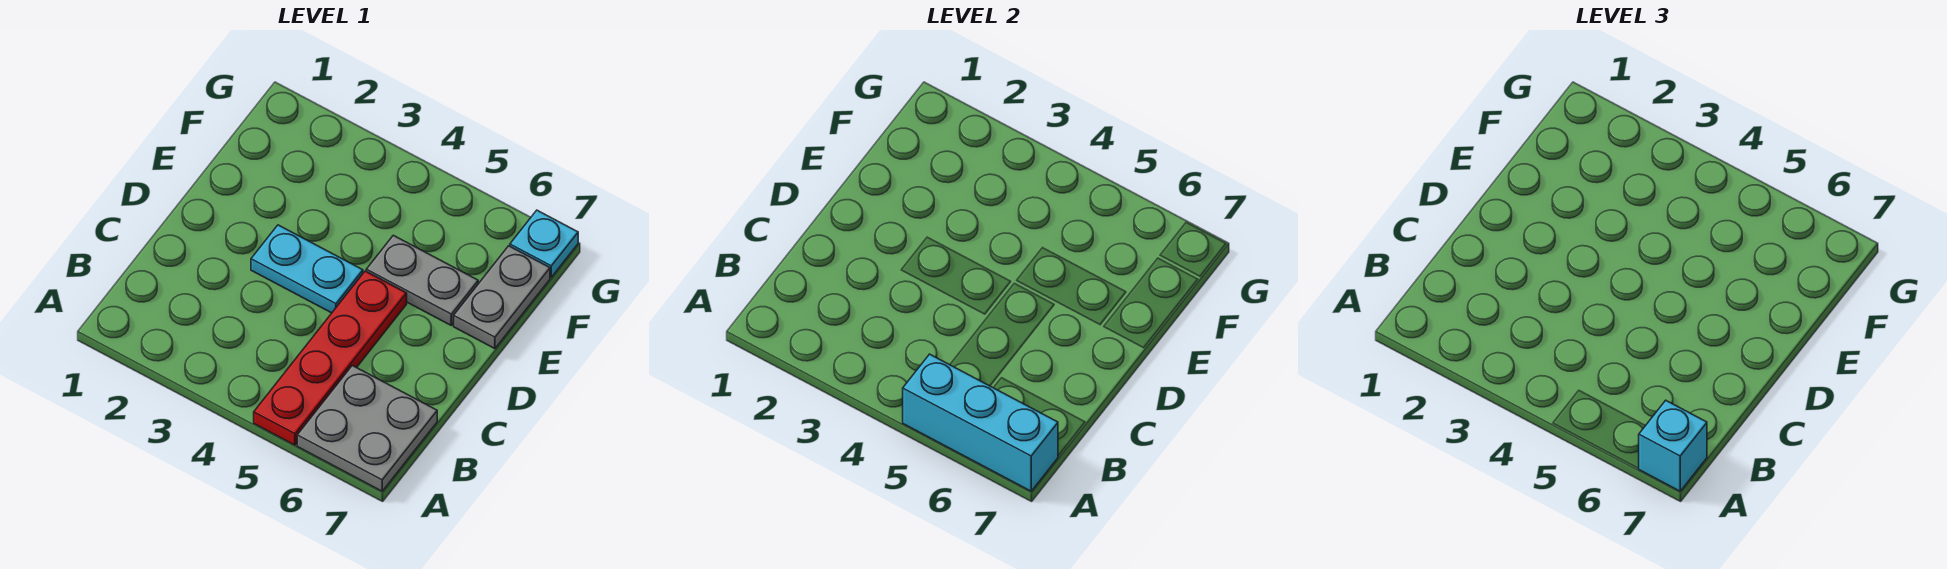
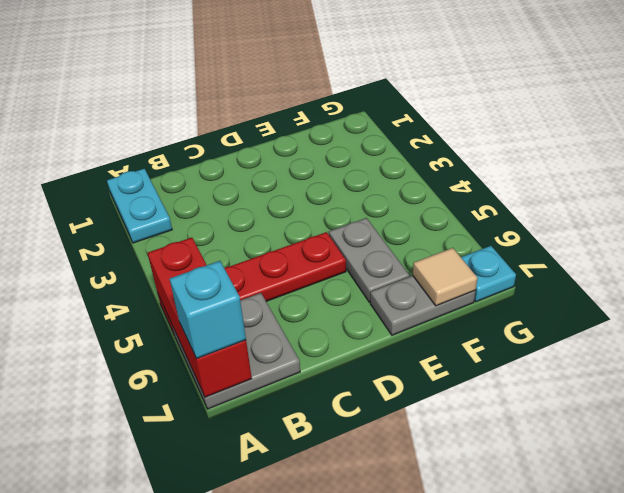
cyan 1x3 brick [903,354,1058,491] -> red 1x3 brick [148,238,252,397]
cyan 1x2 plate [251,225,363,313] -> cyan 1x2 plate moved to [107,169,172,243]
none -> tan 1x1 tile [413,248,477,306]

